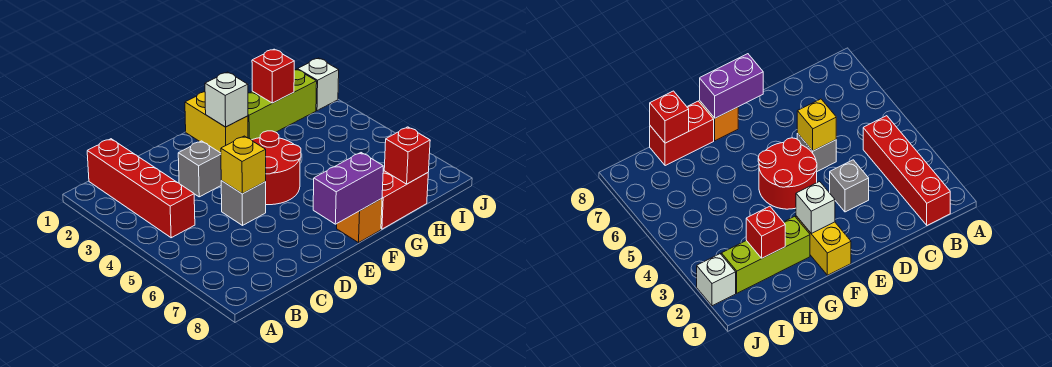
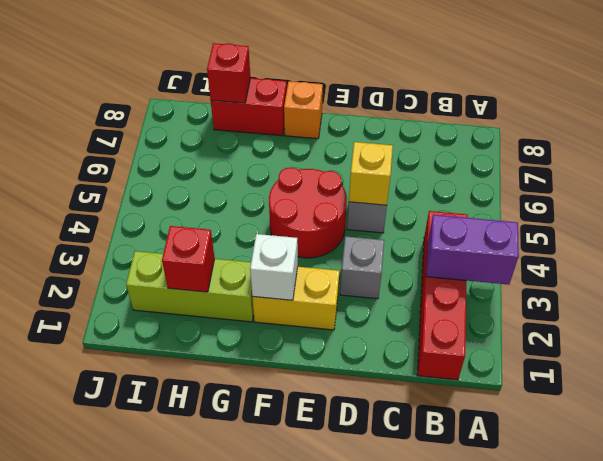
purple 1x2 brick [313,153,383,224] -> purple 1x2 brick moved to [426,215,519,285]
yellow 1x2 brick [185,92,248,153] -> yellow 1x2 brick turned to [252,267,339,330]
white 1x1 brick [298,58,339,111] -> none

